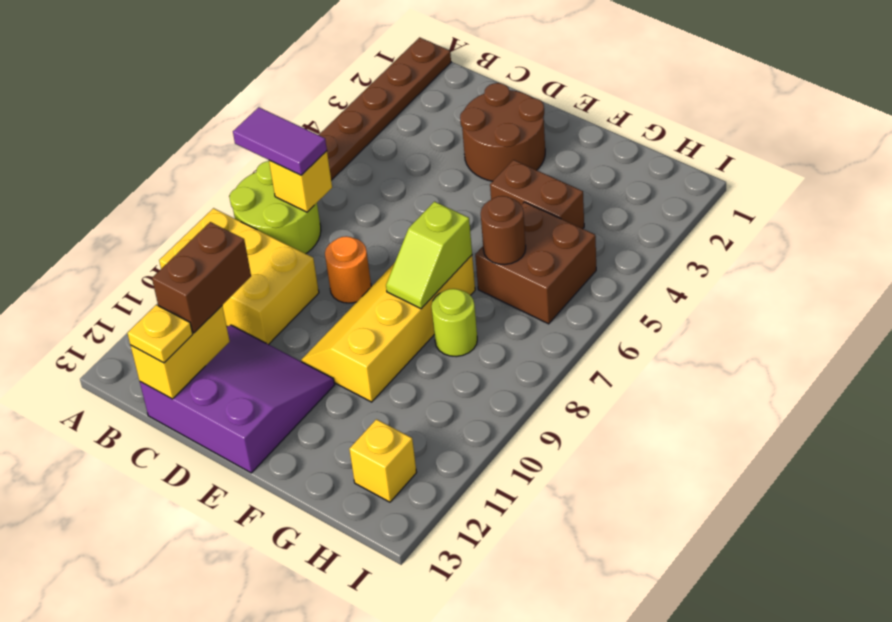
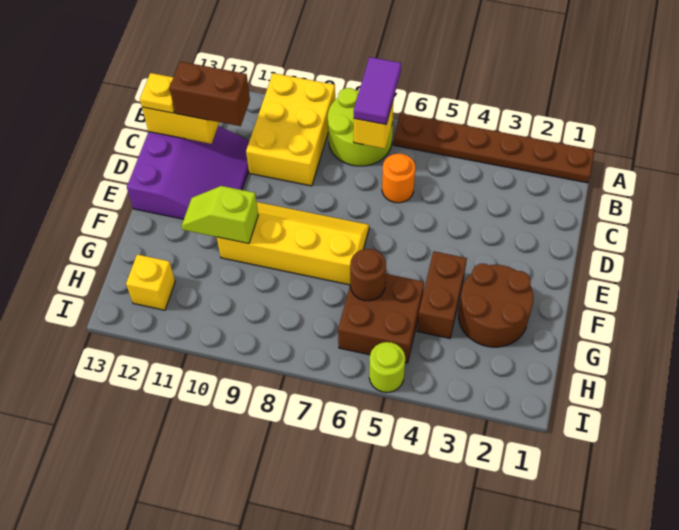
brown 2x2 round brick [460,83,545,181] -> brown 2x2 round brick moved to [458,264,533,347]
orange 1x1 round brick [325,236,371,303] -> orange 1x1 round brick moved to [382,154,415,203]
lime 1x2 slope [386,202,472,309] -> lime 1x2 slope moved to [182,186,258,244]
lime 1x1 round brick [432,289,477,357] -> lime 1x1 round brick moved to [369,342,405,392]

